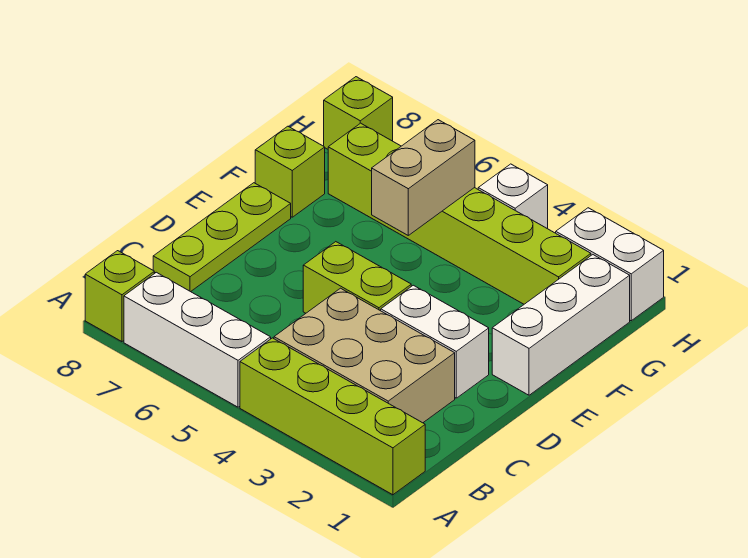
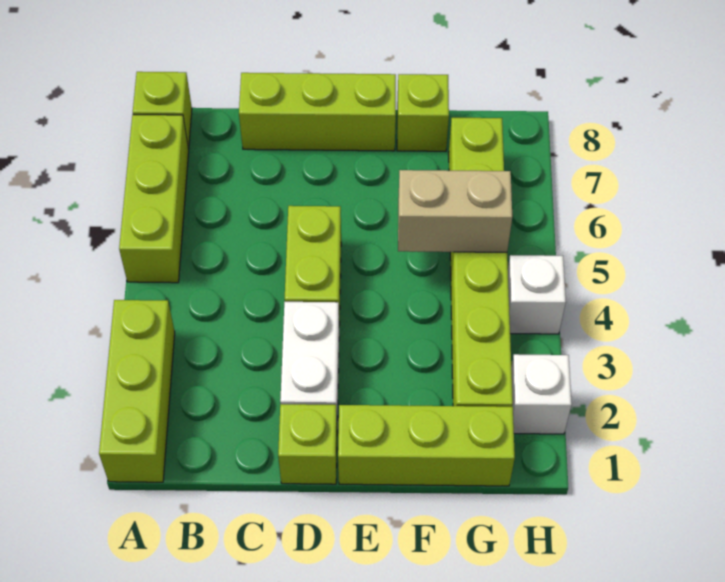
lime 1x4 brick [240,338,425,495] -> lime 1x3 brick [99,300,175,482]
white 1x3 brick [124,272,271,407] -> lime 1x3 brick [119,115,189,283]
tan 2x3 brick [274,288,455,423] -> none
lime 1x3 plate [153,183,291,292] -> lime 1x3 brick [239,73,396,151]
white 1x3 brick [492,255,630,395] -> lime 1x3 brick [338,405,515,486]
white 1x2 brick [556,208,664,321] -> white 1x1 brick [511,354,572,434]
lime 1x1 brick [324,77,393,149] -> lime 1x1 brick moved to [278,404,337,484]

